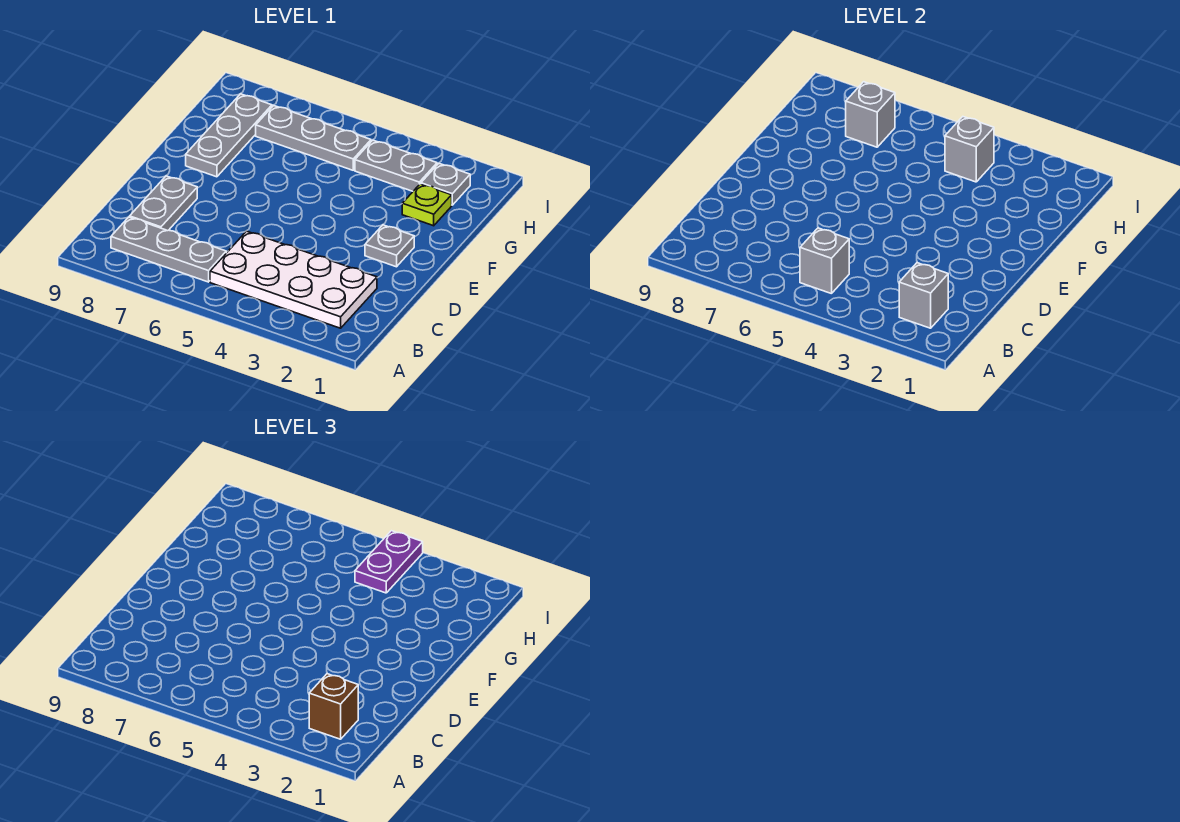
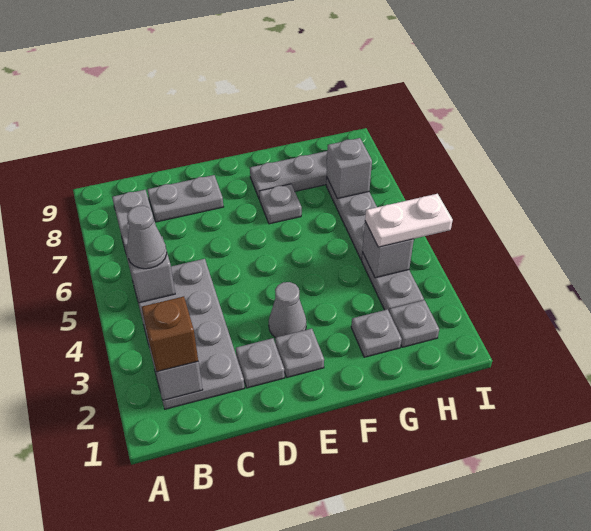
white 2x4 plate [210,231,377,328] -> grey 2x4 plate [133,259,245,409]
none -> grey 1x1 cone [127,206,167,269]
none -> grey 1x1 plate [236,338,285,388]
none -> grey 1x1 cone [269,282,306,338]
none -> grey 1x1 plate [259,184,302,224]
lime 1x1 plate [402,184,452,226] -> grey 1x1 plate [351,309,402,357]
purple 1x2 plate [355,531,423,593] -> white 1x2 plate [365,194,453,247]

